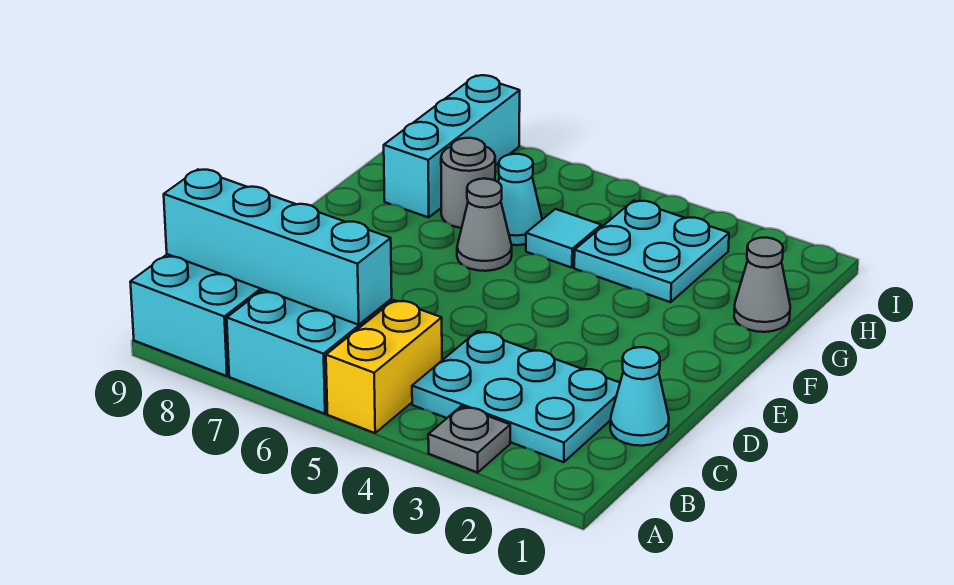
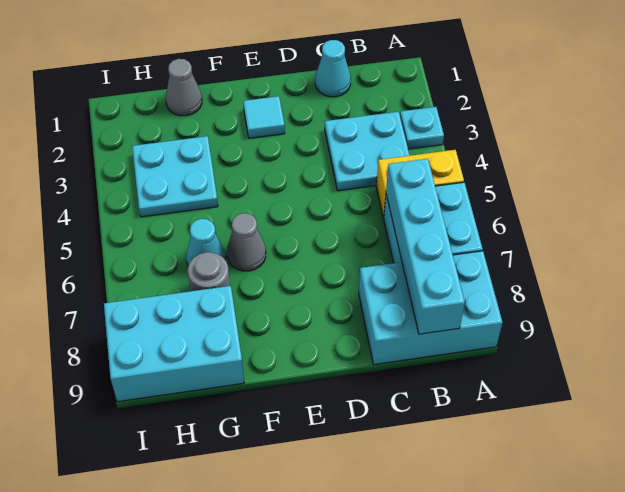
grey 1x1 plate [428,406,510,472] -> cyan 1x1 plate [400,107,444,149]
cyan 2x3 plate [412,331,620,462] -> cyan 2x2 plate [325,112,410,191]
cyan 1x1 tile [526,209,601,268] -> cyan 1x1 tile moved to [243,96,285,138]
cyan 1x3 brick [384,75,520,217] -> cyan 2x3 brick [104,286,244,402]

